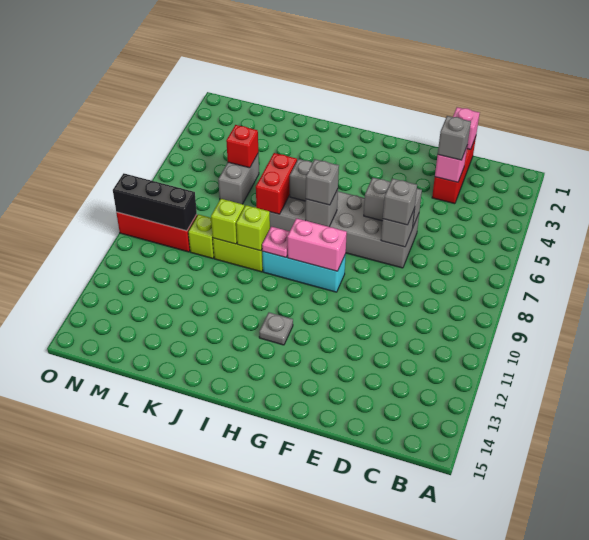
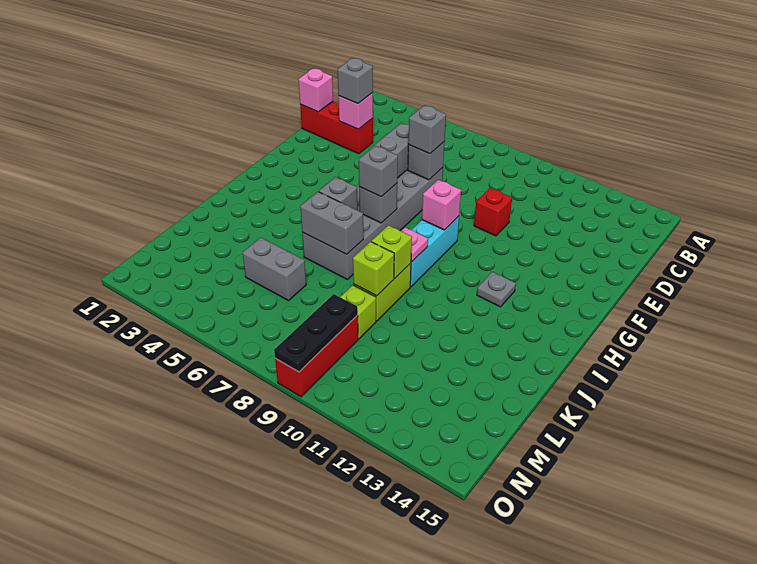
pink 1x2 brick [287,218,347,271] -> pink 1x1 brick [422,180,461,230]
red 1x2 brick [256,153,297,214] -> grey 1x2 brick [300,192,363,254]
red 1x1 brick [226,125,258,168] -> red 1x1 brick moved to [474,188,512,236]
black 1x3 brick [113,173,197,231] -> black 1x3 plate [274,294,358,372]

